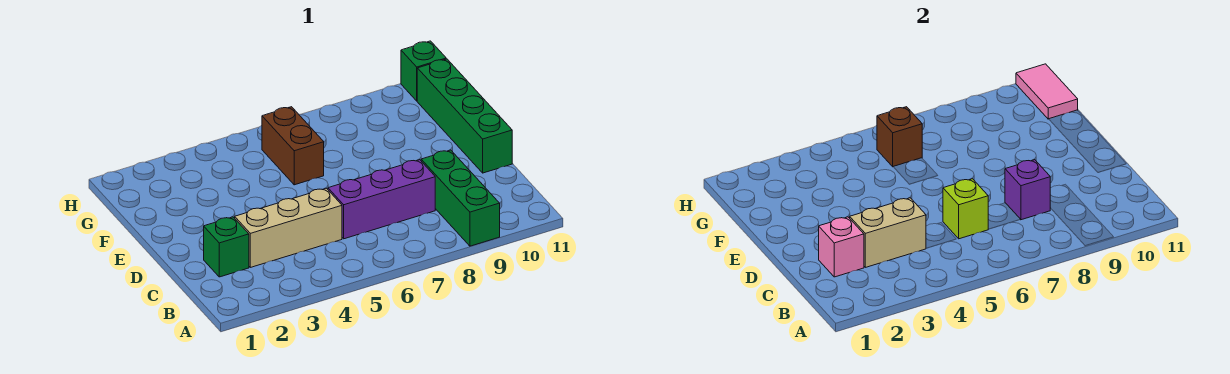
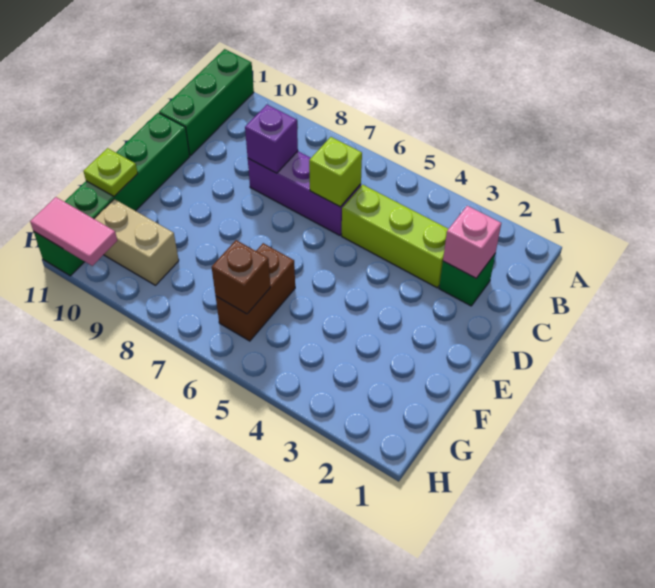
green 1x3 brick [421,150,500,246] -> green 1x3 brick moved to [159,49,254,155]
tan 1x3 brick [235,188,342,267] -> lime 1x3 brick [342,185,448,288]
tan 1x2 brick [850,198,926,267] -> tan 1x2 brick moved to [94,199,179,285]
none -> lime 1x1 plate [83,148,138,196]
pink 1x2 tile [1016,64,1078,119] -> pink 1x2 tile turned to [30,197,117,266]

